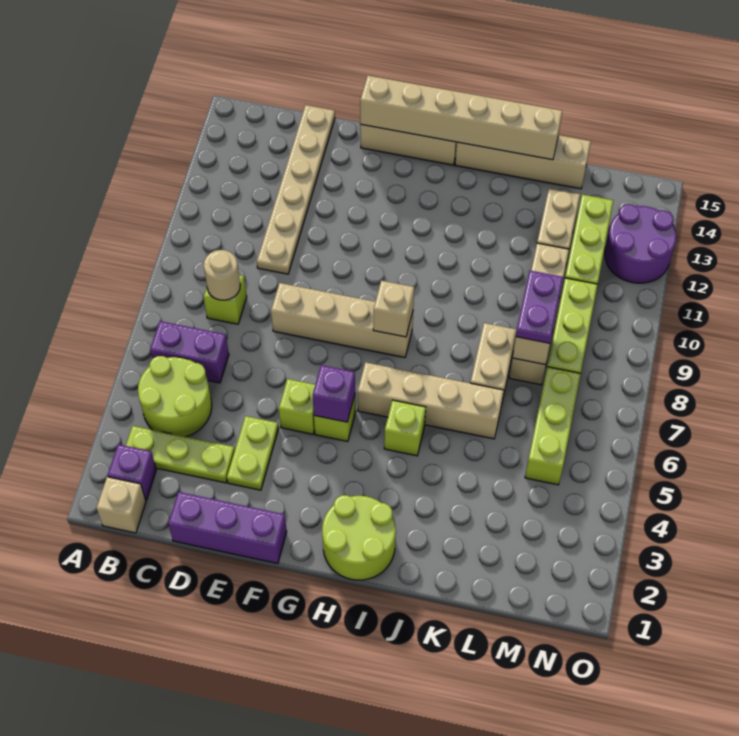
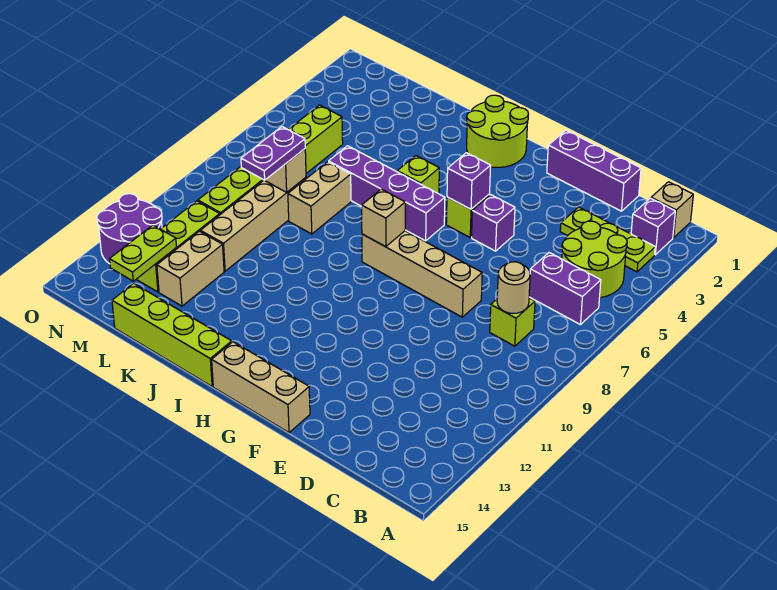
tan 1x6 plate [257,105,335,274] -> none
lime 1x2 plate [227,416,279,490] -> lime 1x2 plate moved to [110,225,176,281]
lime 1x1 brick [279,379,315,434] -> purple 1x1 brick [472,195,515,251]
tan 1x6 brick [360,76,562,160] -> none
tan 1x4 brick [357,362,504,439] -> purple 1x4 brick [329,146,445,241]
tan 1x4 brick [455,135,591,189] -> lime 1x4 brick [112,283,232,387]

